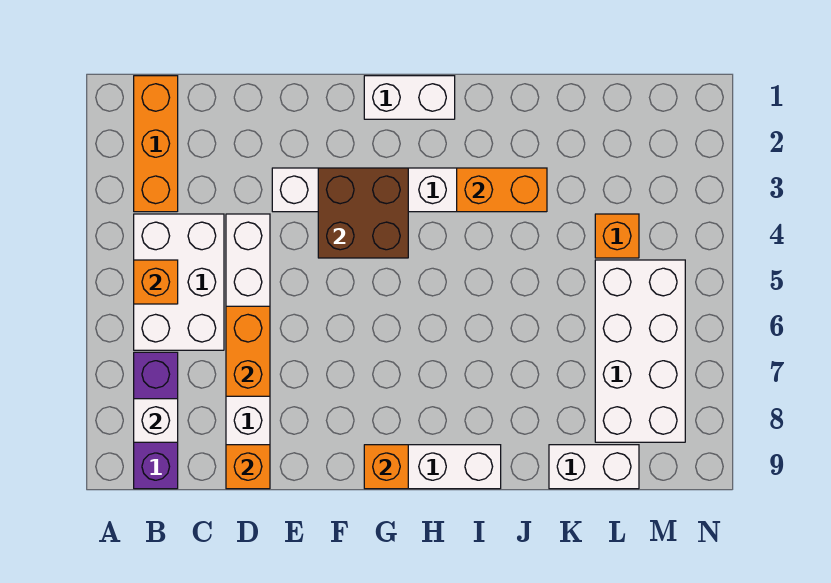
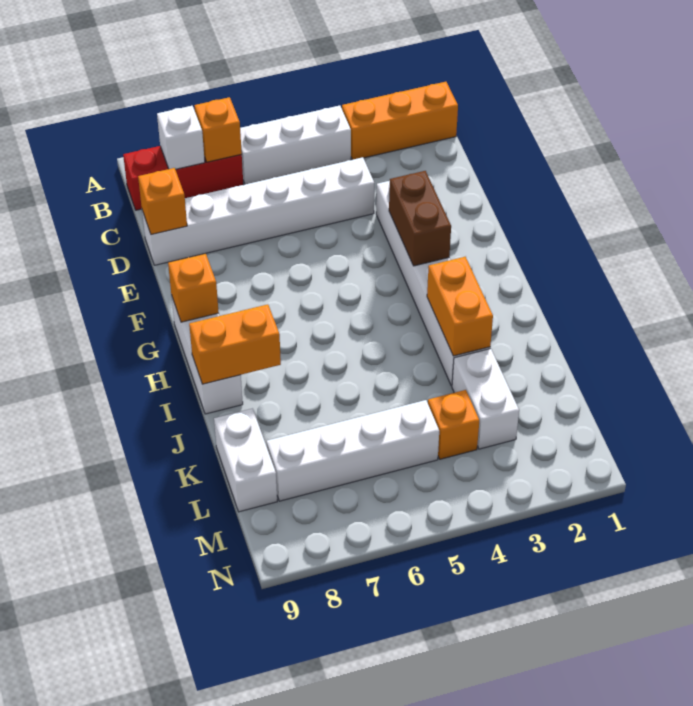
white 2x3 brick [134,214,224,350] -> white 1x3 brick [240,106,351,184]
orange 1x1 brick [134,260,178,304] -> orange 1x1 brick moved to [194,97,242,162]
purple 1x3 brick [134,352,178,489] -> red 1x3 brick [123,146,243,210]
orange 1x2 brick [226,306,270,396] -> orange 1x2 brick moved to [189,304,281,384]
brown 2x2 brick [318,168,408,258] -> brown 1x2 brick [389,171,451,266]
white 1x2 brick [364,76,455,119] -> white 1x2 brick moved to [452,349,519,449]
white 2x4 brick [595,260,685,442] -> white 1x4 brick [267,400,439,501]

